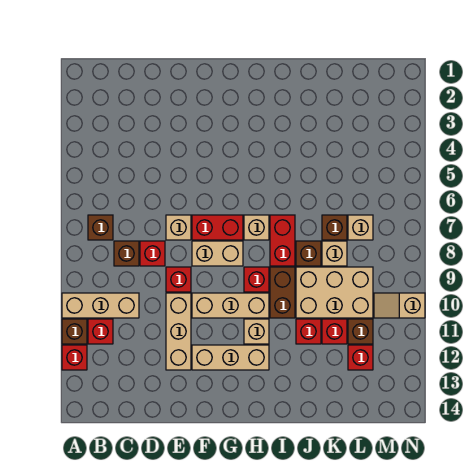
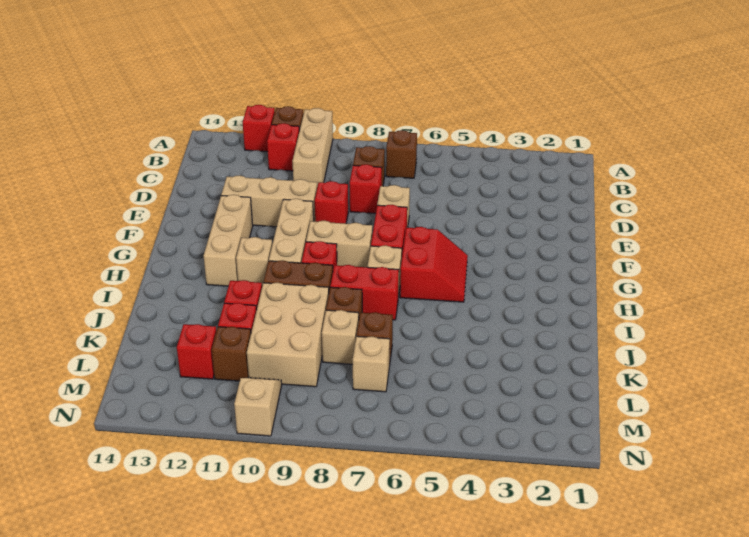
tan 1x2 brick [192,241,243,266] -> tan 1x2 brick turned to [306,221,372,267]
none -> red 2x2 slope [400,227,468,302]

